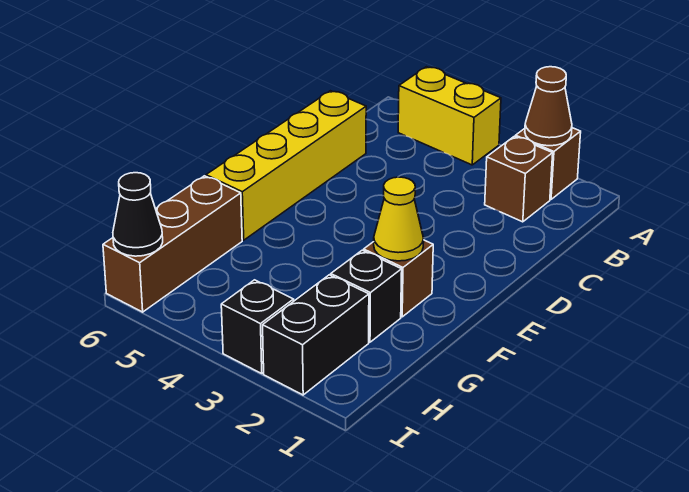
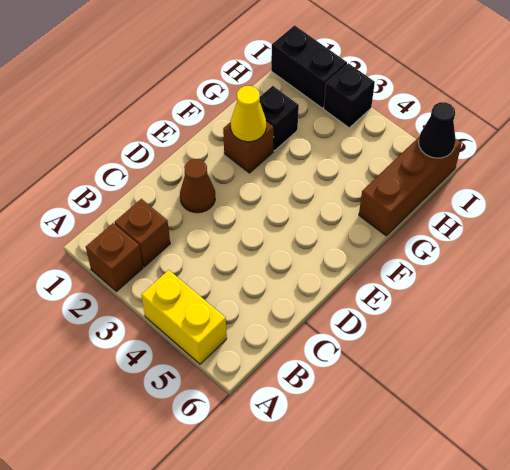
brown 1x1 cone [525,67,572,146] -> brown 1x1 cone moved to [180,159,215,213]
yellow 1x4 brick [206,91,366,240] -> none
black 1x2 brick [263,275,369,395] -> black 1x2 brick turned to [271,25,347,108]

